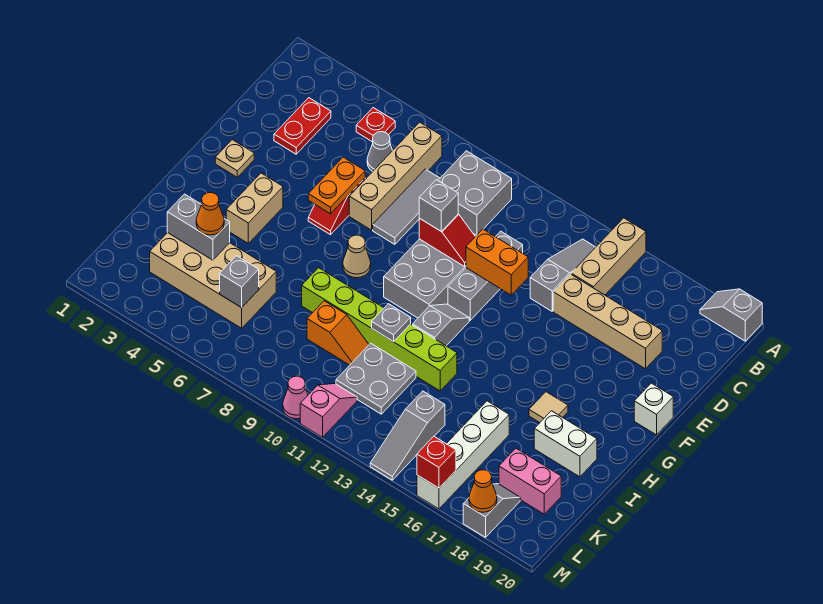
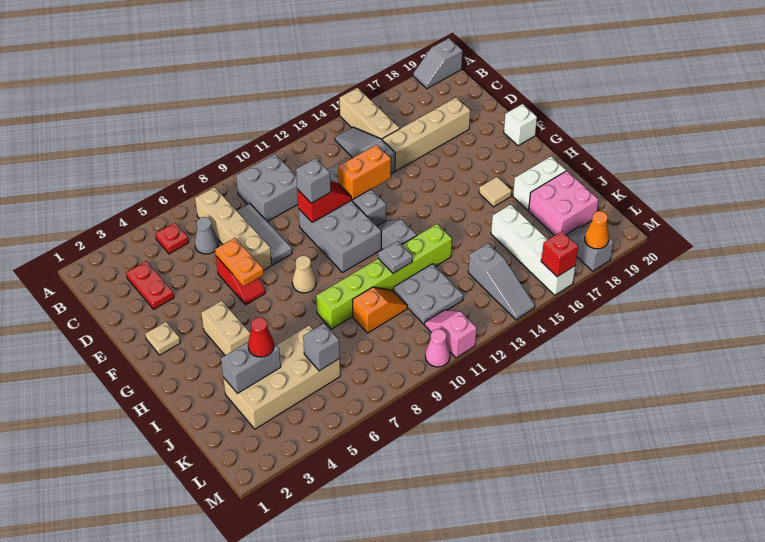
orange 1x1 cone [196,192,224,235] -> red 1x1 cone [248,318,274,357]
pink 1x2 brick [499,449,561,514] -> pink 2x2 brick [529,171,599,236]

